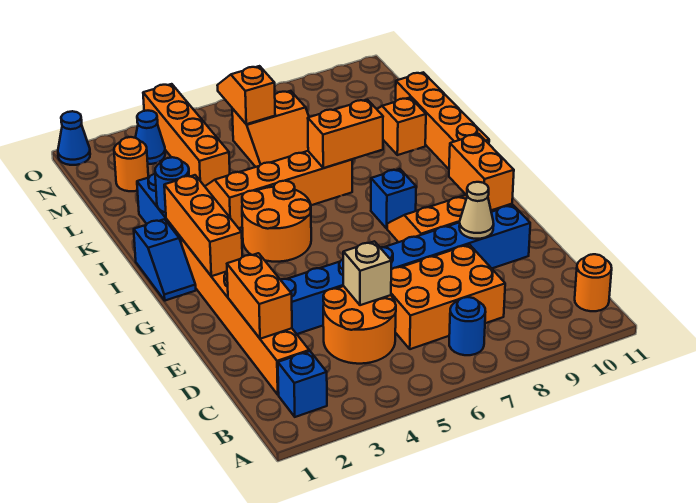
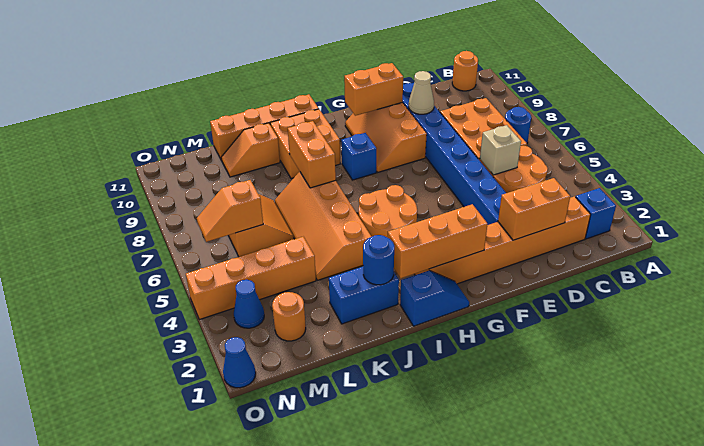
none -> orange 2x2 brick [270,109,340,179]

